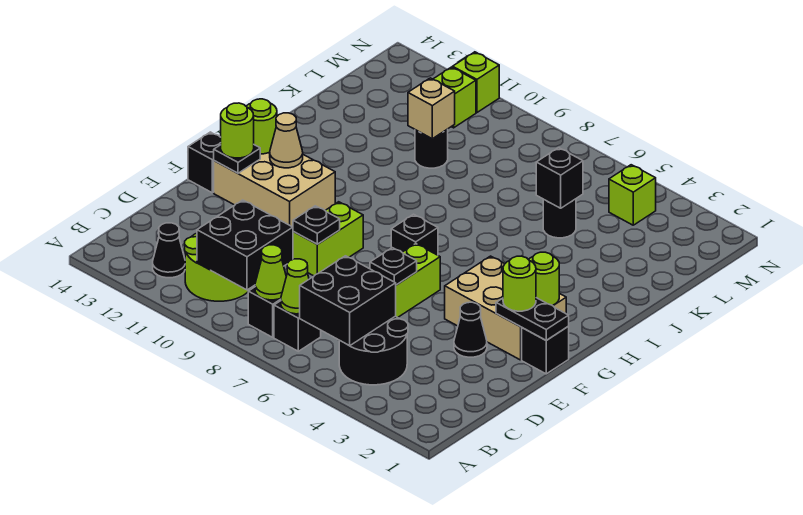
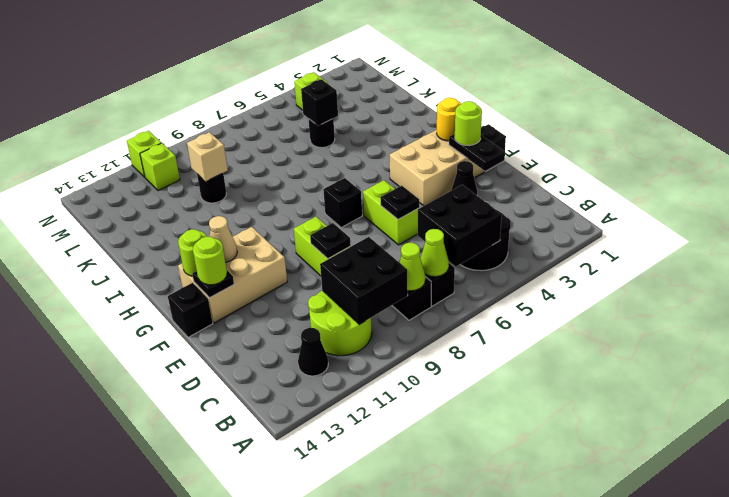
black 1x2 plate [496,298,569,340] -> black 1x2 plate turned to [449,134,505,171]
lime 1x1 round brick [529,252,559,305] -> yellow 1x1 round brick [437,98,461,141]

